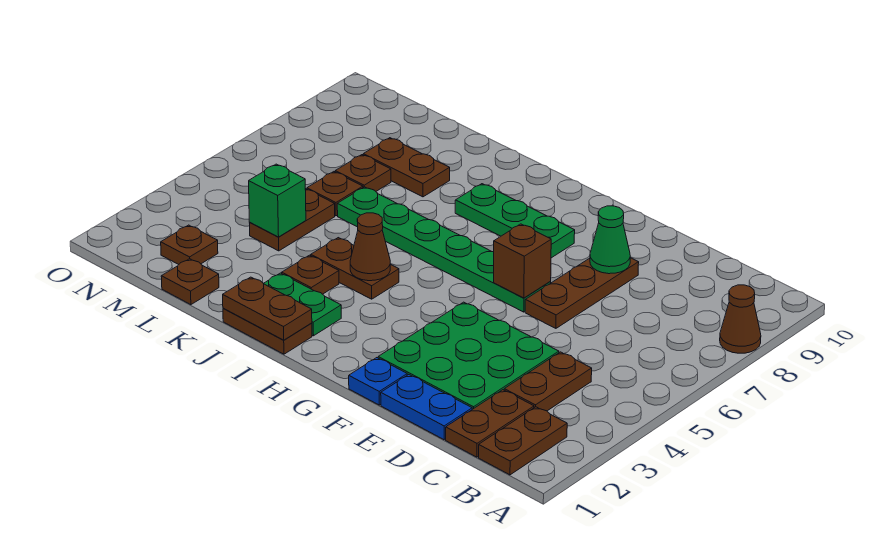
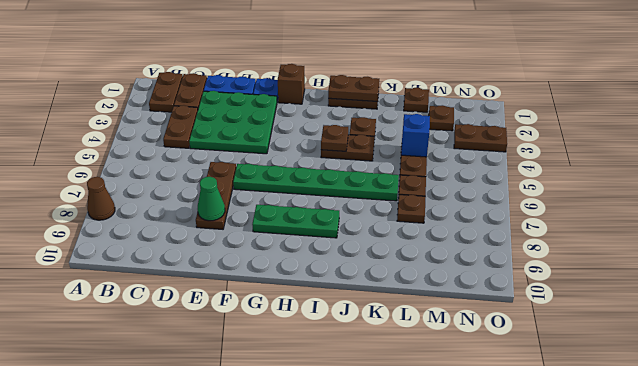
brown 1x1 brick [494,224,551,298] -> brown 1x1 brick moved to [278,64,305,104]
green 1x2 plate [263,273,341,336] -> none
brown 1x1 cone [350,213,390,281] -> brown 1x1 plate [321,125,348,151]
brown 1x2 plate [363,138,450,197] -> brown 1x2 plate moved to [454,124,507,152]
green 1x1 brick [249,164,306,237] -> blue 1x1 brick [401,114,430,157]

